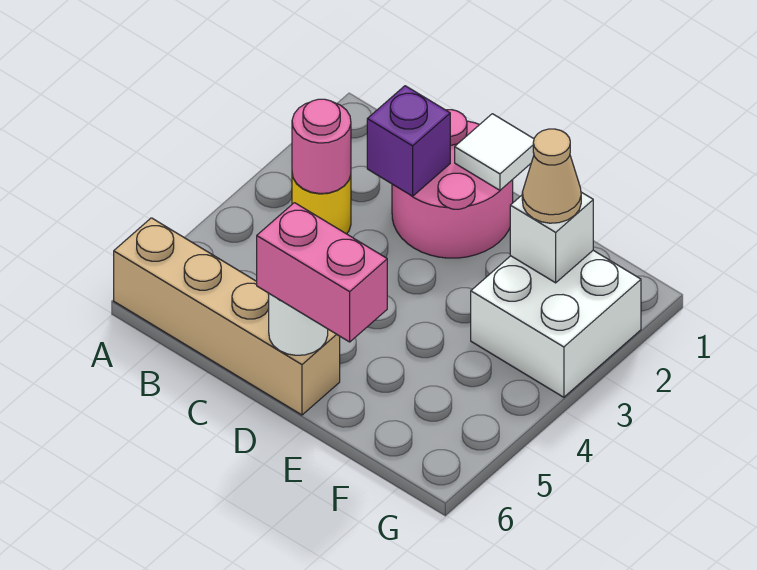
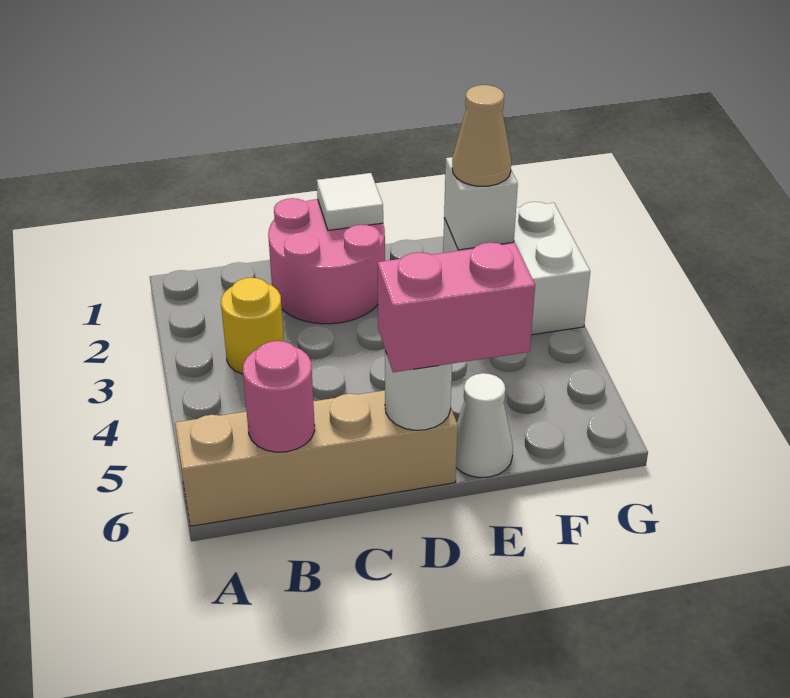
pink 1x1 round brick [292,99,351,194] -> pink 1x1 round brick moved to [243,341,315,452]
purple 1x1 brick [367,86,450,196] -> none
none -> white 1x1 cone [456,373,513,478]

